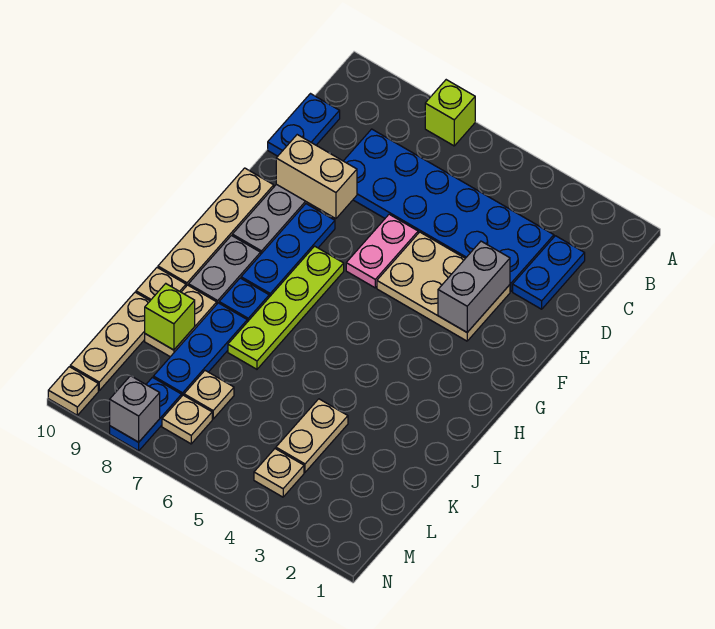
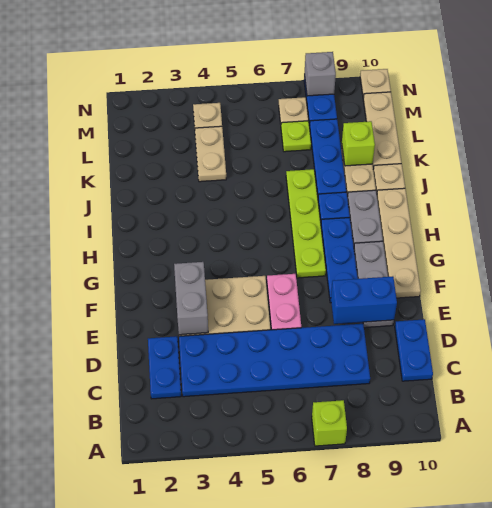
tan 1x2 brick [276,135,357,219] -> blue 1x2 brick [331,276,397,324]
tan 1x1 plate [184,371,234,419] -> lime 1x1 plate [281,121,311,152]

